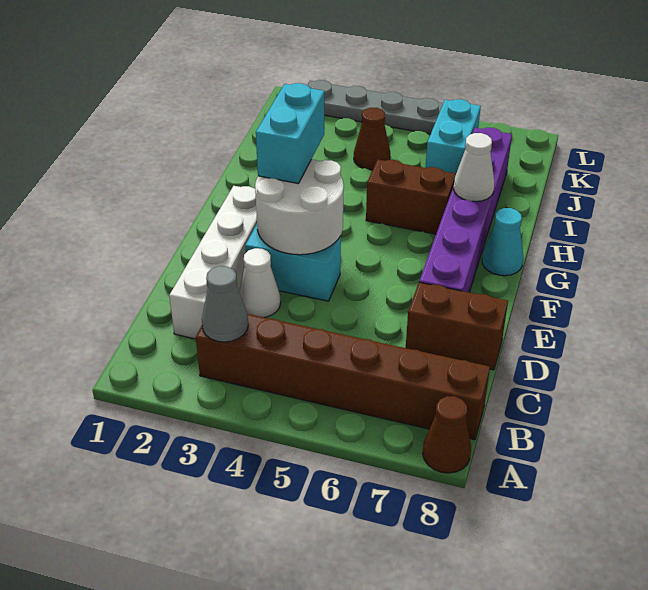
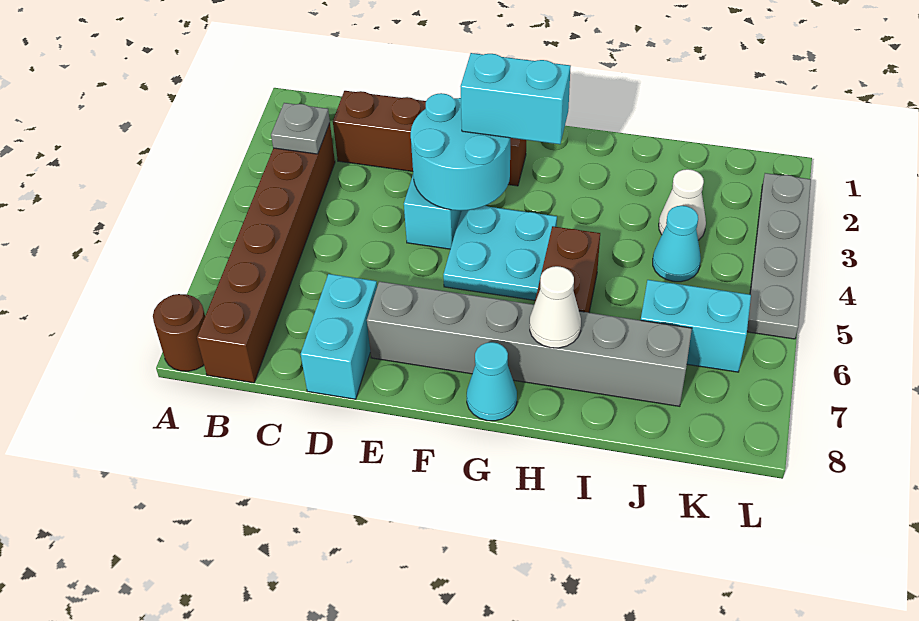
brown 1x1 cone [423,396,471,473] -> brown 1x1 round brick [153,294,205,371]
grey 1x1 cone [202,266,248,342] -> grey 1x1 plate [271,103,330,154]
white 1x4 brick [169,186,257,339] -> brown 1x4 brick [333,91,526,186]
white 1x1 cone [239,248,281,317] -> white 1x1 cone moved to [659,169,706,240]
brown 1x2 brick [406,282,508,370] -> cyan 1x2 brick [301,274,377,399]
white 2x2 round brick [255,159,344,255] -> cyan 2x2 round brick [411,93,510,210]
purple 1x6 brick [419,128,512,292] -> grey 1x6 brick [367,281,692,406]
none -> cyan 2x2 plate [443,206,557,300]
brown 1x1 cone [354,108,390,170] -> cyan 1x1 cone [653,206,701,282]

